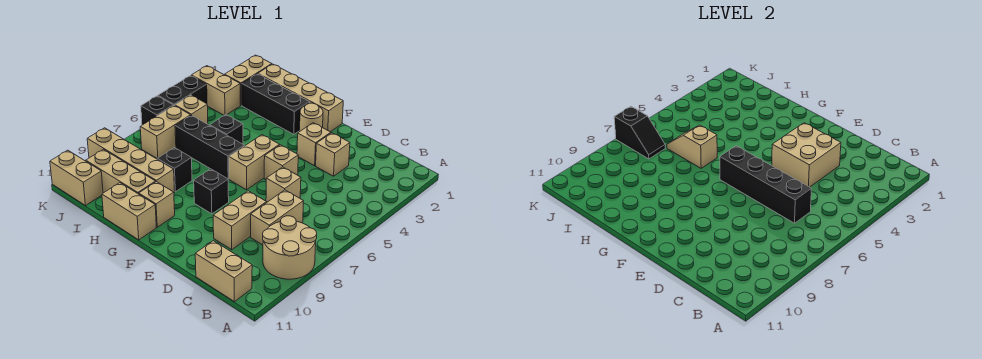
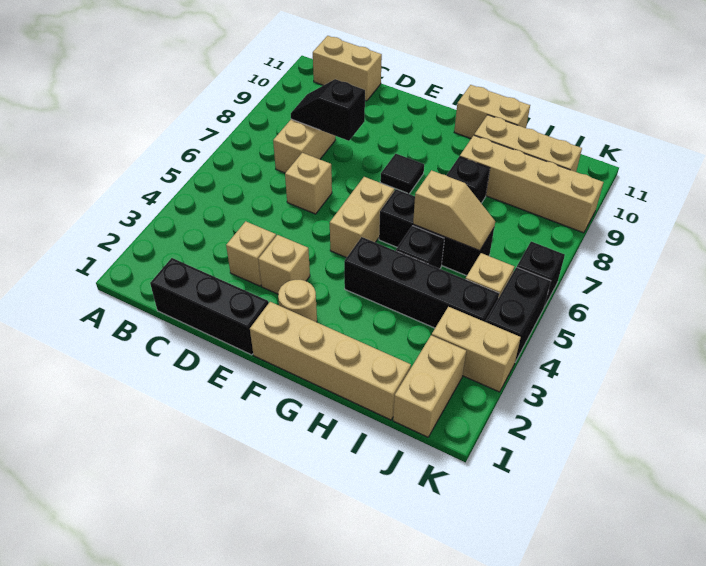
tan 2x2 round brick [263,216,317,279] -> none
black 1x4 brick [720,146,811,223] -> black 1x4 brick moved to [344,237,499,328]
tan 2x2 brick [772,123,841,187] -> none
tan 1x2 brick [213,191,267,250] -> none
tan 1x1 brick [264,145,298,180] -> none
black 1x1 brick [194,169,229,214] -> black 1x1 tile [380,154,424,194]
black 1x3 brick [242,74,310,134] -> black 1x3 brick moved to [150,258,269,355]
tan 1x1 brick [139,182,175,227] -> none
tan 1x2 brick [140,106,191,158] -> none
black 1x2 slope [614,107,665,159] -> black 1x2 slope moved to [291,79,365,141]
tan 1x2 brick [50,150,103,206] -> none

